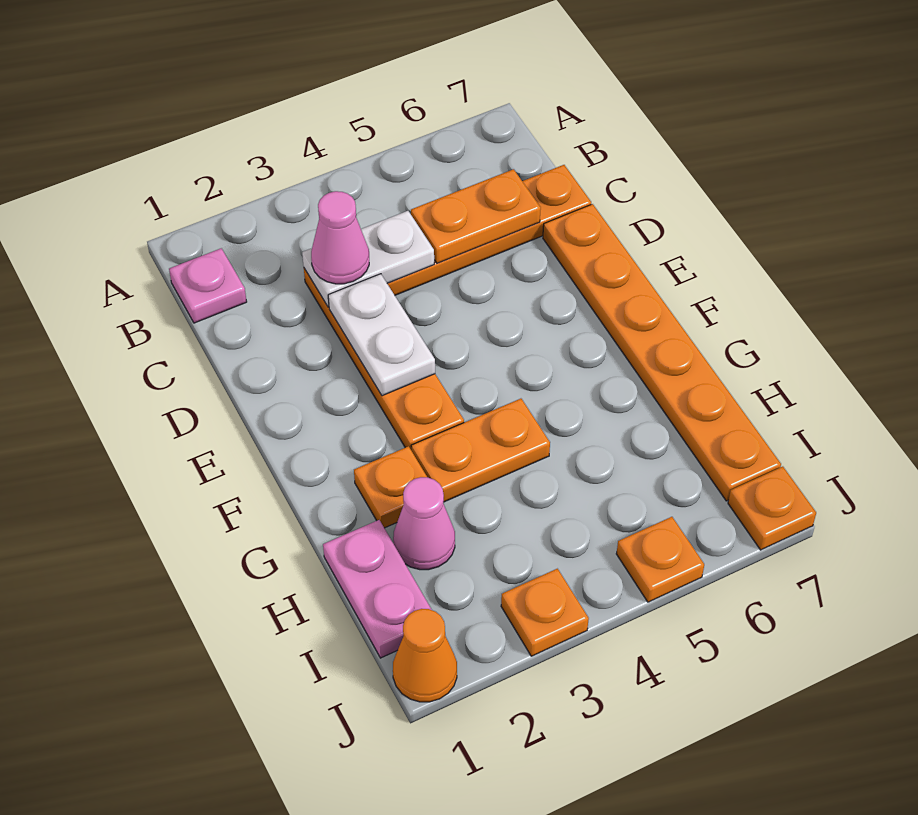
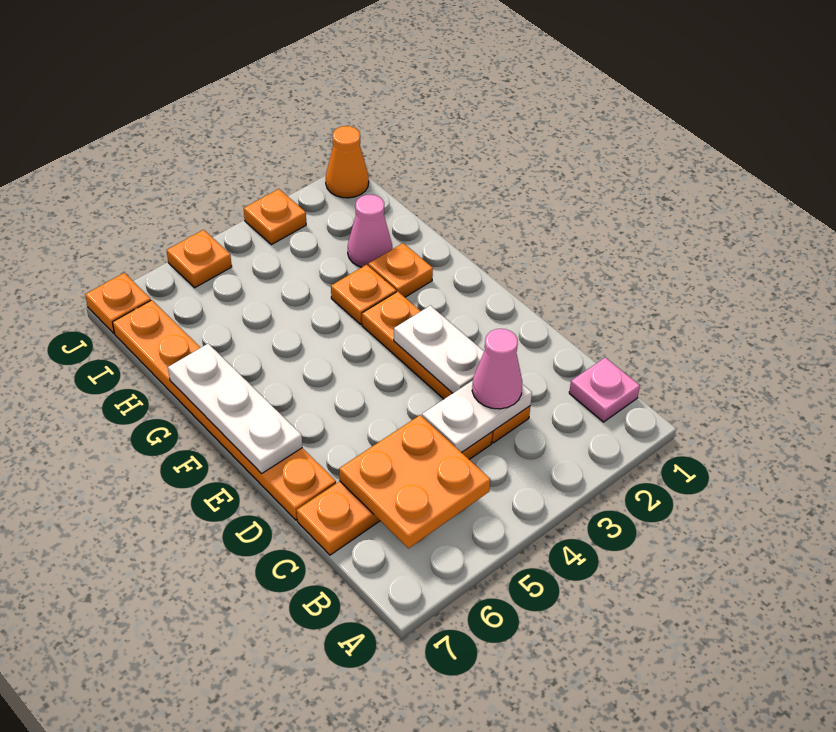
orange 1x2 plate [411,169,541,263] -> orange 2x2 plate [339,415,490,548]
none -> white 1x3 plate [168,344,302,474]
orange 1x2 plate [411,399,550,502] -> orange 1x1 plate [331,265,396,324]
pink 1x2 plate [323,520,432,658] -> none

